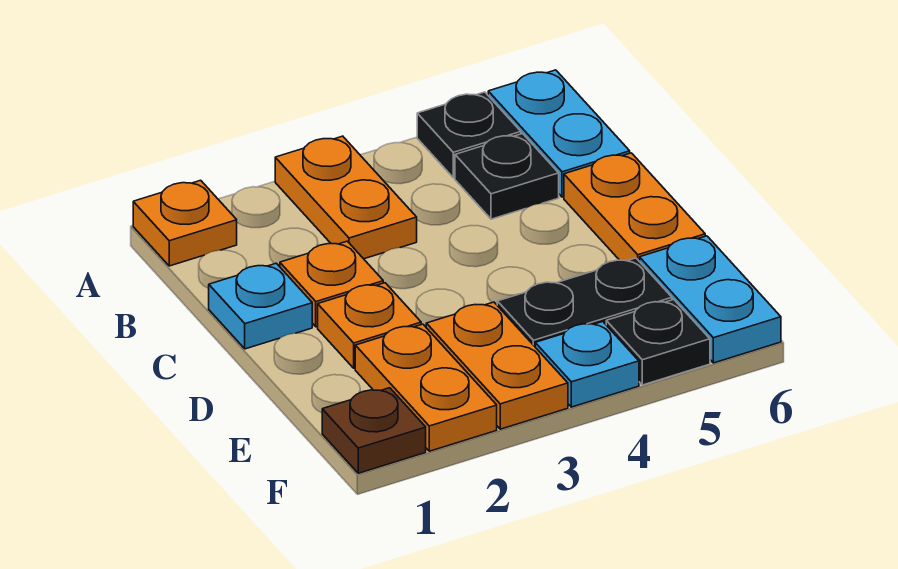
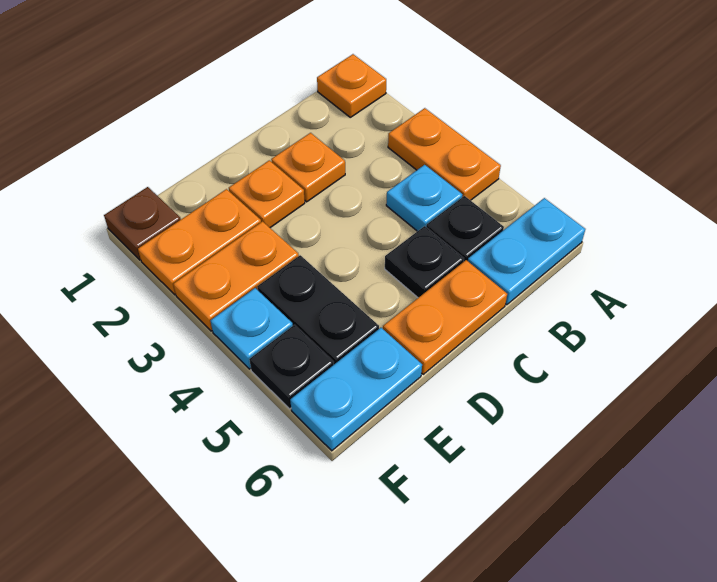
orange 1x2 plate [275,136,417,259] -> orange 1x2 plate turned to [388,108,501,200]
black 1x1 plate [417,92,521,178] -> black 1x1 plate moved to [385,226,464,298]
cyan 1x1 plate [209,263,312,349] -> cyan 1x1 plate moved to [386,165,462,231]

